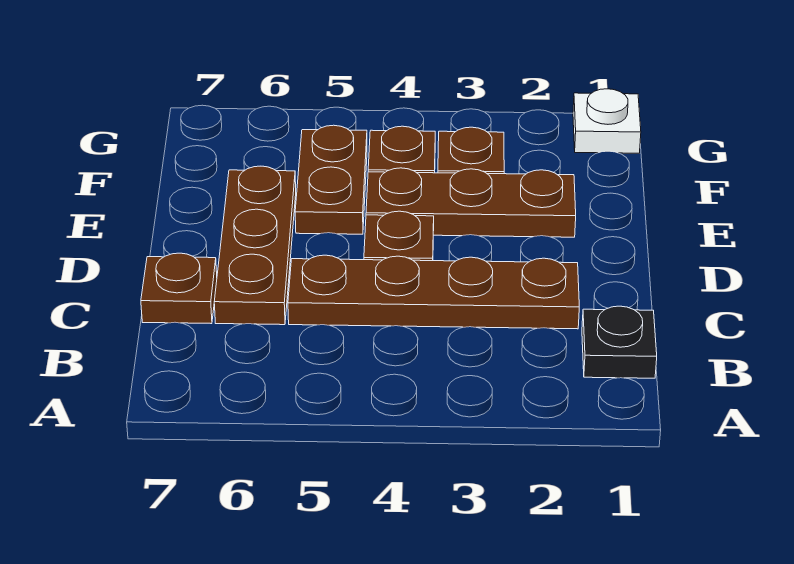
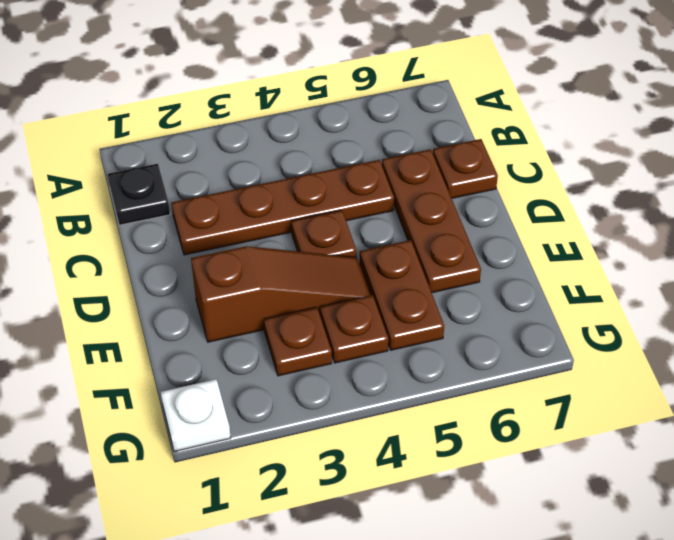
brown 1x3 plate [366,168,576,237] -> brown 1x3 slope [191,246,370,342]

